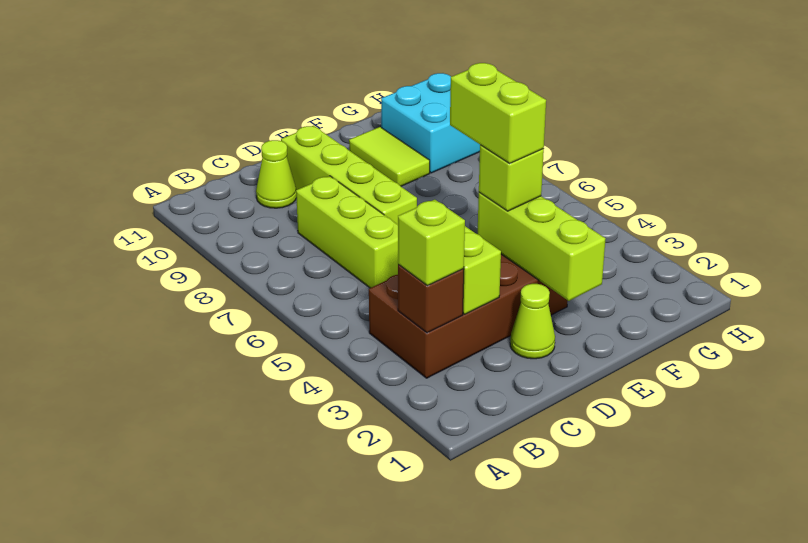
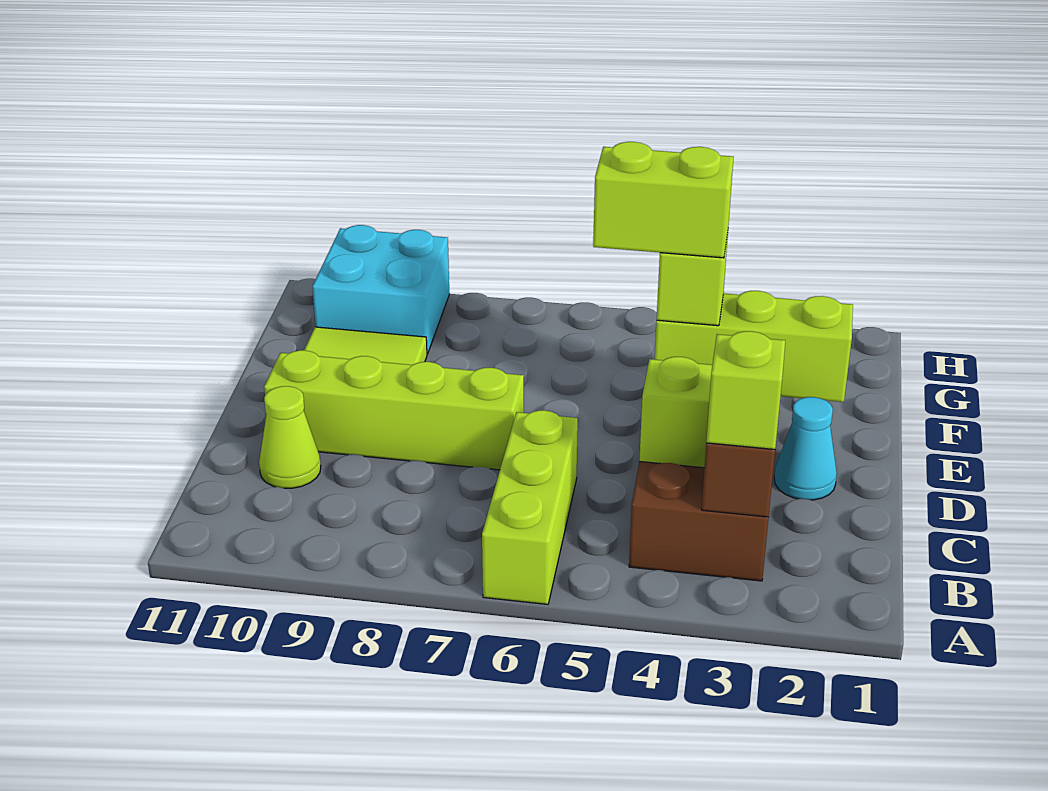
lime 1x3 brick [296,176,398,288] -> lime 1x3 brick turned to [482,410,578,604]
lime 1x1 cone [510,284,555,359] -> cyan 1x1 cone [774,397,837,500]

